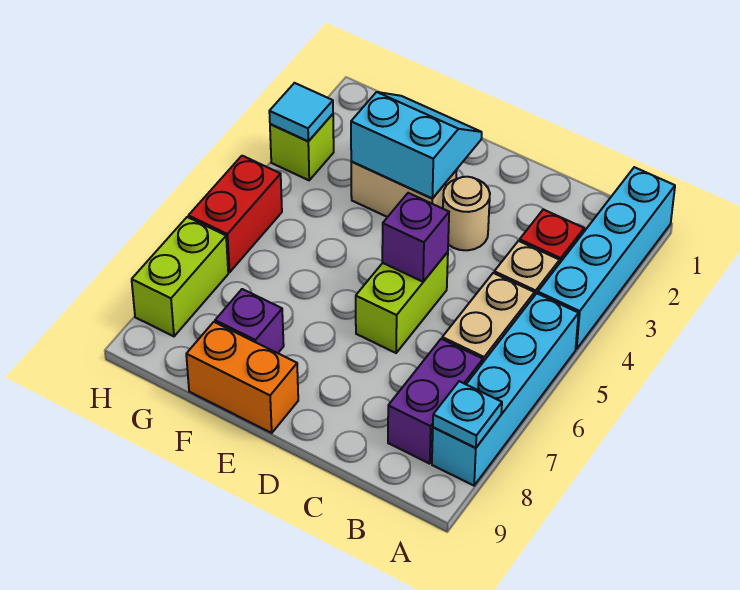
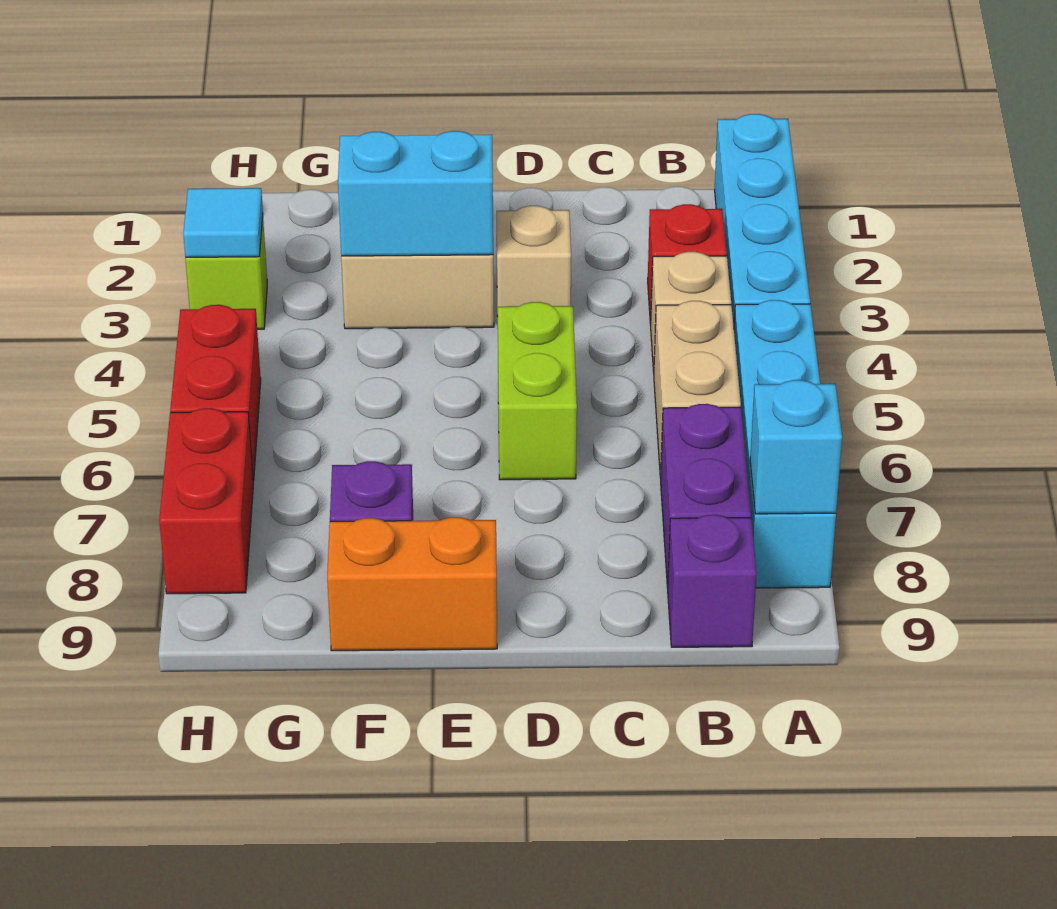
cyan 1x1 plate [433,381,502,448] -> cyan 1x1 brick [750,380,842,514]
tan 1x1 round brick [443,177,490,250] -> tan 1x1 brick [497,206,571,316]
purple 1x1 brick [382,193,449,282] -> purple 1x1 brick moved to [668,515,757,647]
lime 1x2 brick [132,217,228,336] -> red 1x2 brick [159,408,253,594]

